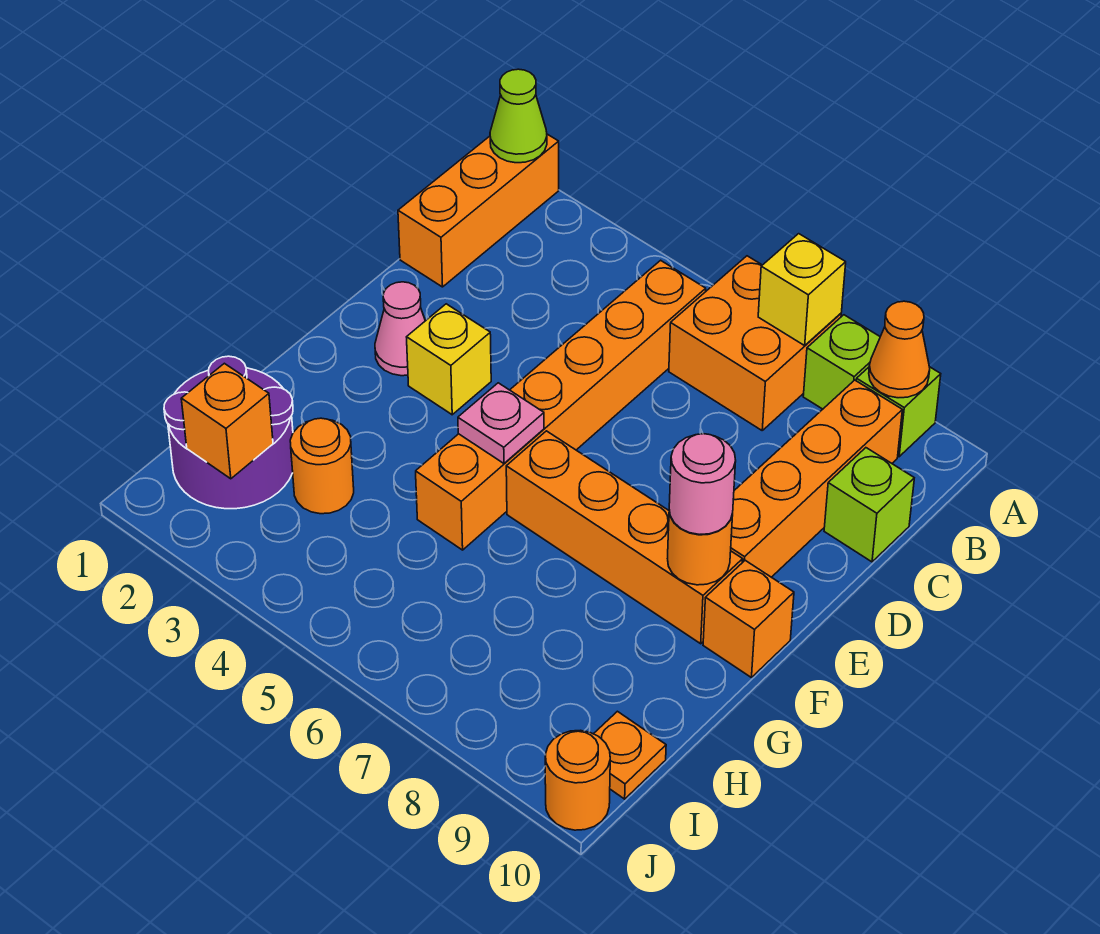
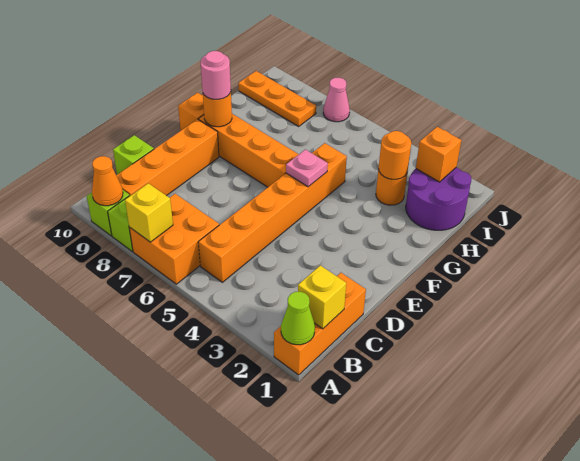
pink 1x1 cone [375,282,425,376] -> pink 1x1 cone moved to [323,78,350,122]
yellow 1x1 brick [407,304,491,415] -> yellow 1x1 brick moved to [298,265,346,329]
orange 1x1 plate [594,711,666,799] -> orange 1x3 plate [238,71,316,126]
orange 1x1 round brick [545,730,610,830] -> orange 1x1 round brick moved to [379,131,411,179]

